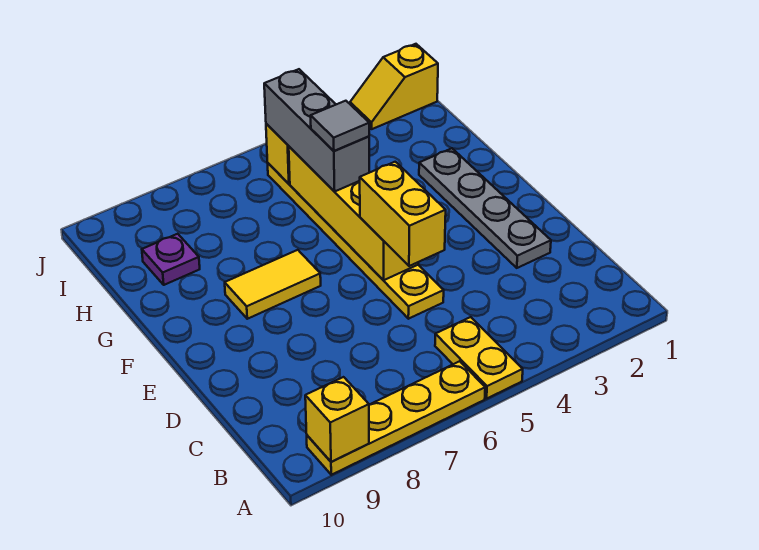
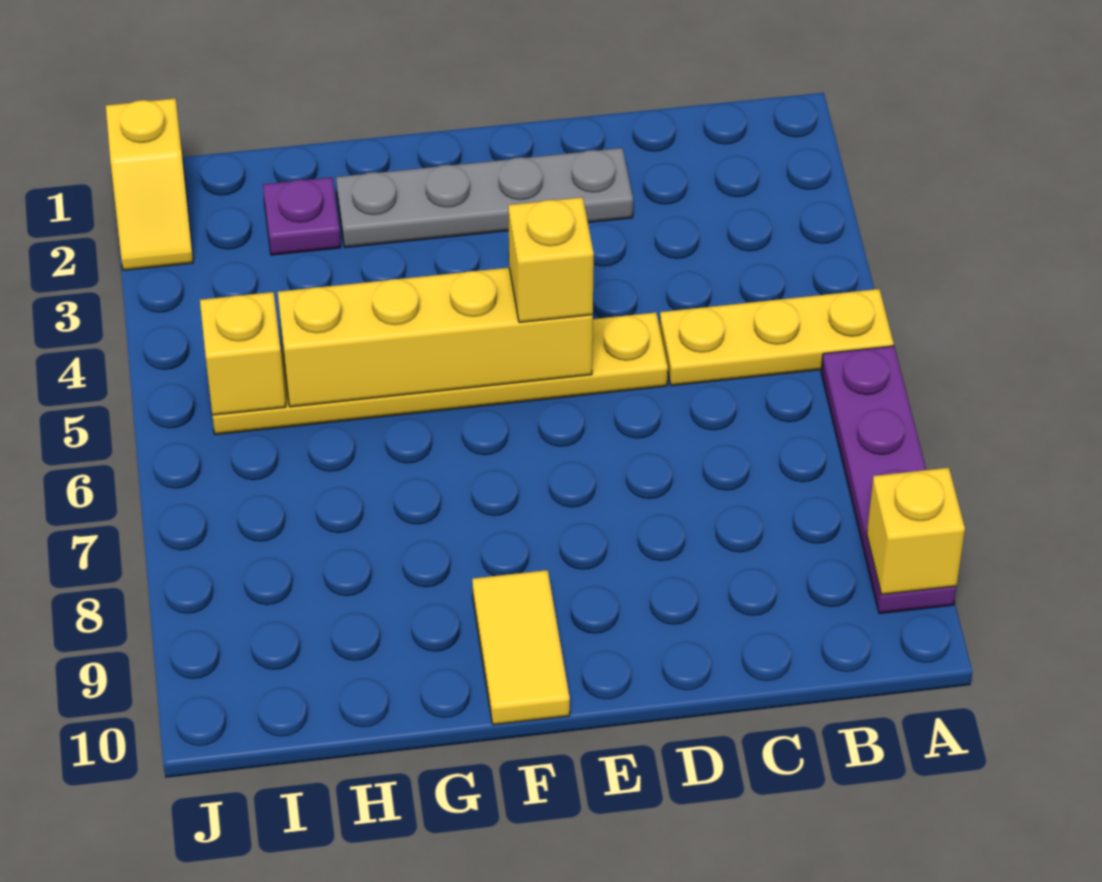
yellow 1x2 plate [435,317,523,398] -> yellow 1x3 plate [660,289,894,386]
yellow 1x4 plate [307,361,485,475] -> purple 1x4 plate [821,346,956,614]
yellow 1x2 brick [360,162,446,266] -> yellow 1x1 brick [508,197,594,322]
yellow 1x2 tile [225,250,321,319] -> yellow 1x2 tile moved to [472,570,570,725]
grey 1x3 brick [264,69,369,192] -> none
grey 1x1 tile [311,101,369,151] -> none
purple 1x1 plate [142,234,200,285] -> purple 1x1 plate moved to [263,177,341,255]

